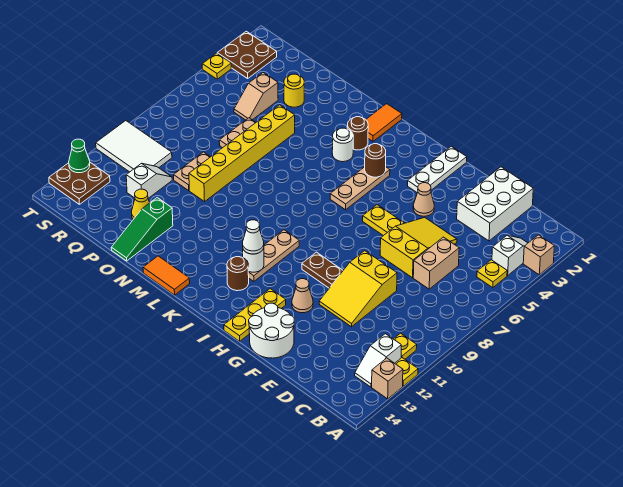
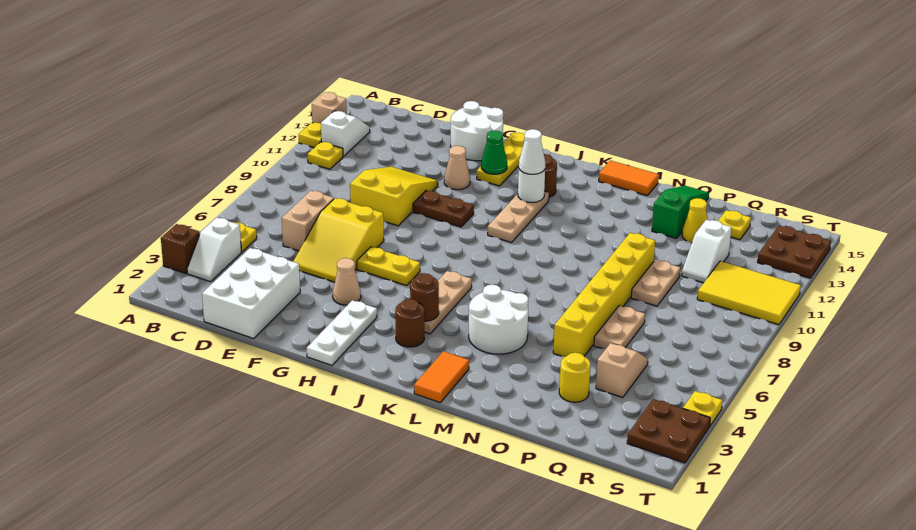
tan 1x1 brick [523,235,554,275] -> brown 1x1 brick [161,224,200,273]
brown 1x1 round brick [347,117,368,150] -> brown 1x1 round brick moved to [395,299,424,347]
white 1x1 round brick [332,128,353,162] -> white 2x2 round brick [469,284,528,354]
none -> yellow 1x1 plate [718,210,751,240]
white 2x3 tile [96,121,172,172] -> yellow 2x3 tile [697,261,801,325]
green 1x1 cone [69,139,90,173] -> green 1x1 cone moved to [481,130,507,174]

